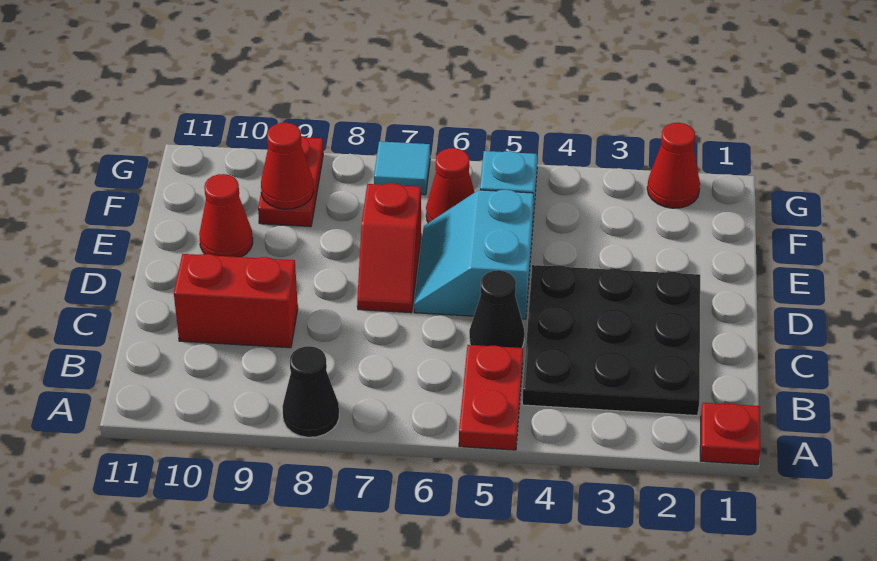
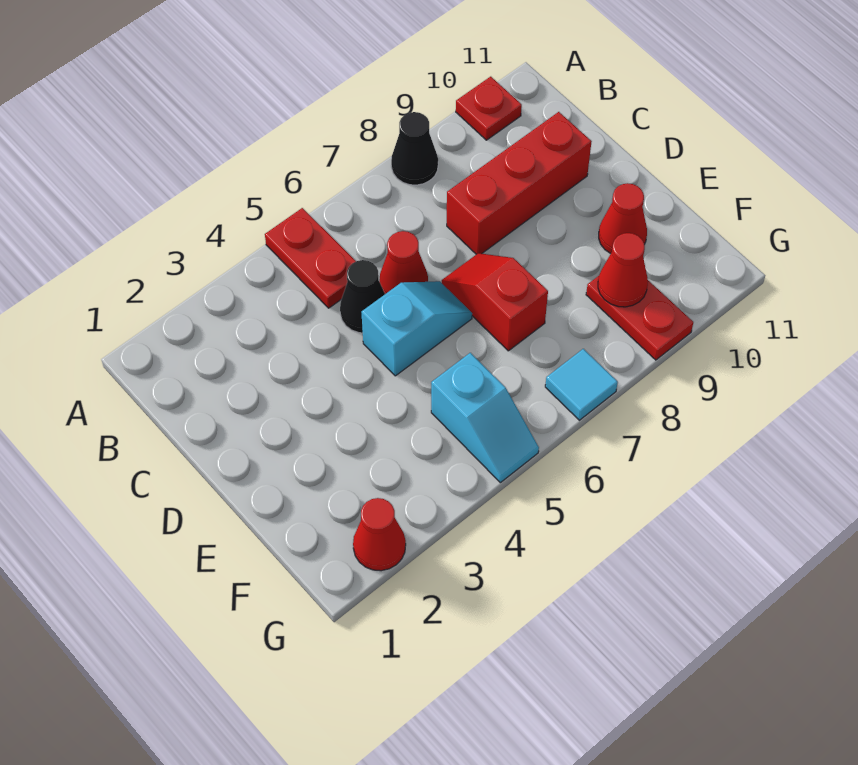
red 1x1 plate [700,403,761,465] -> red 1x1 plate moved to [456,77,522,140]
black 3x3 plate [522,265,700,416] -> none
red 1x2 brick [174,254,298,348] -> red 1x3 brick [447,112,592,254]
cyan 2x2 slope [414,190,534,319] -> cyan 1x2 slope [361,281,472,376]
red 1x1 cone [426,148,475,223] -> red 1x1 cone moved to [379,231,428,294]

